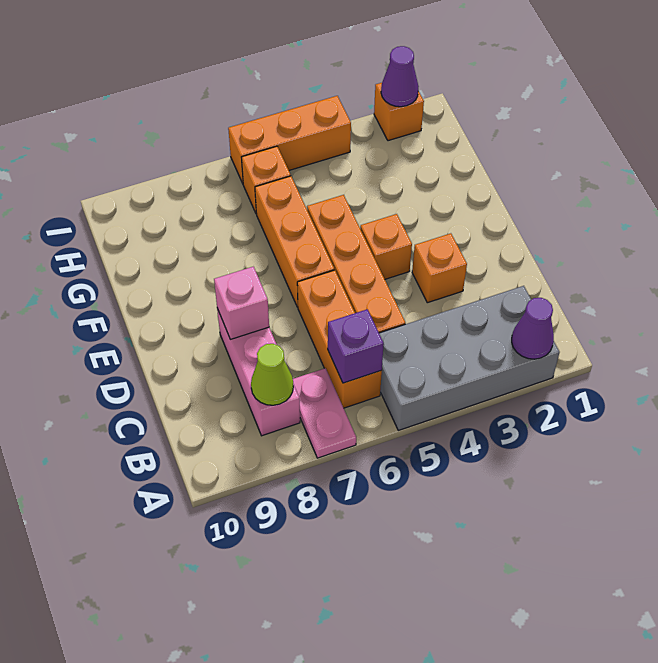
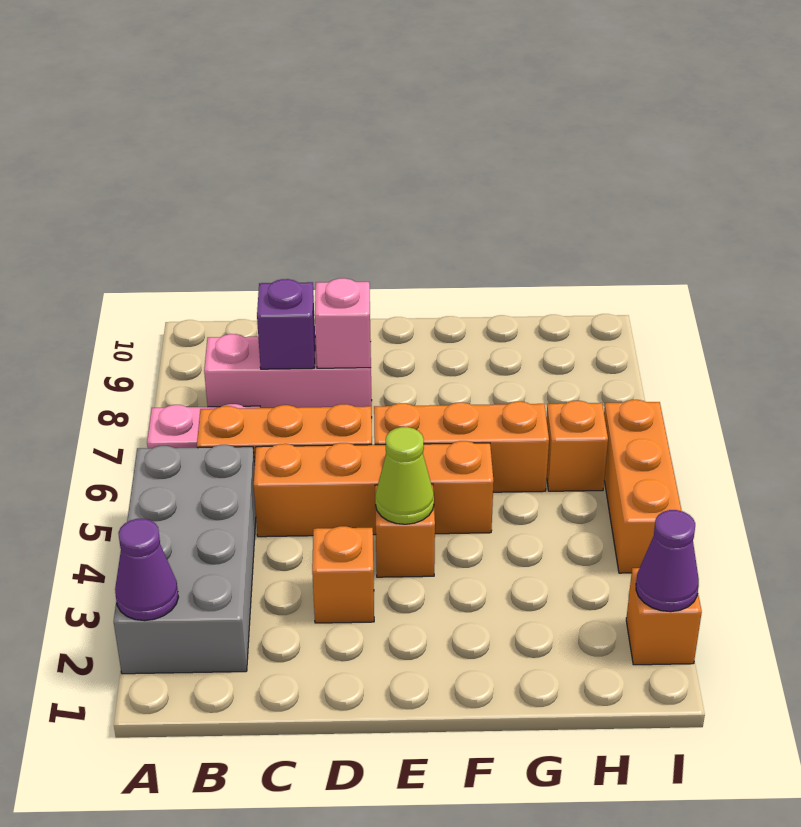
purple 1x1 brick [328,309,384,383] -> purple 1x1 brick moved to [257,279,315,369]
lime 1x1 cone [251,344,293,405] -> lime 1x1 cone moved to [375,427,434,524]

